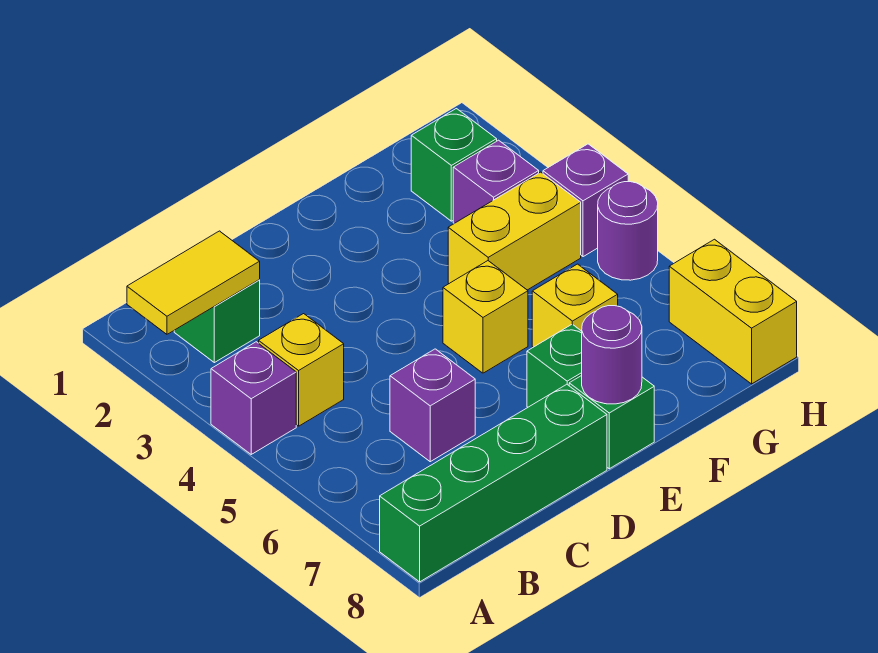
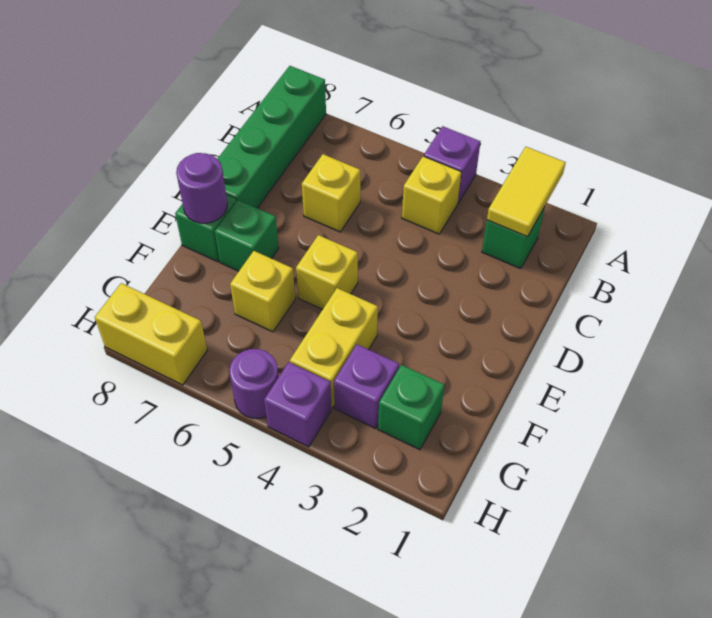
purple 1x1 brick [390,349,475,462] -> yellow 1x1 brick [302,154,360,232]

